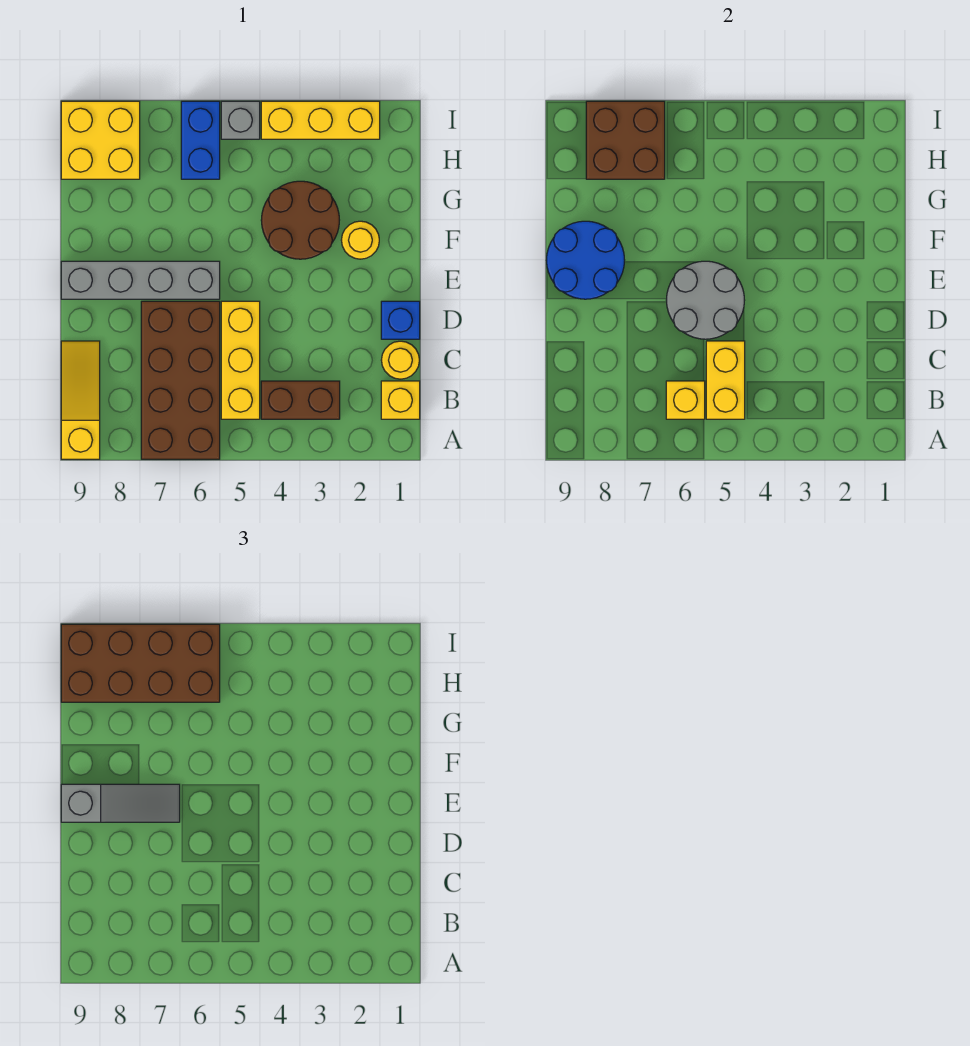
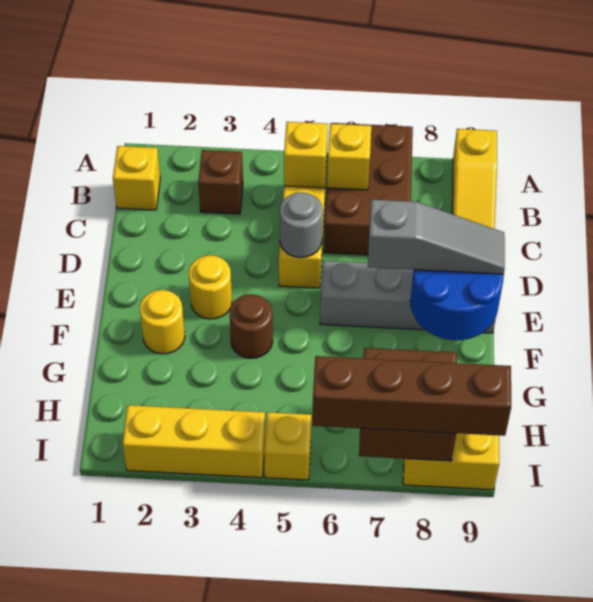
brown 2x4 brick [141,301,220,459] -> brown 2x3 brick [324,123,413,255]
brown 1x2 brick [261,381,340,419] -> brown 1x1 brick [198,150,243,214]
yellow 1x2 brick [706,341,745,419] -> yellow 1x1 brick [284,122,328,188]
yellow 1x1 round brick [381,341,419,379] -> yellow 1x1 round brick moved to [189,255,232,319]
blue 1x1 brick [381,301,420,339] -> none
grey 2x2 round brick [666,261,745,339] -> grey 1x1 round brick [280,192,323,258]
grey 1x3 slope [61,784,180,822] -> grey 1x3 slope turned to [368,200,505,274]
brown 2x2 round brick [261,181,339,259] -> brown 1x1 round brick [229,294,273,358]
blue 1x2 brick [181,101,220,179] -> none
brown 2x4 brick [61,624,220,702] -> brown 1x4 brick [312,356,511,436]
grey 1x1 brick [221,101,260,139] -> yellow 1x1 brick [264,412,312,480]

